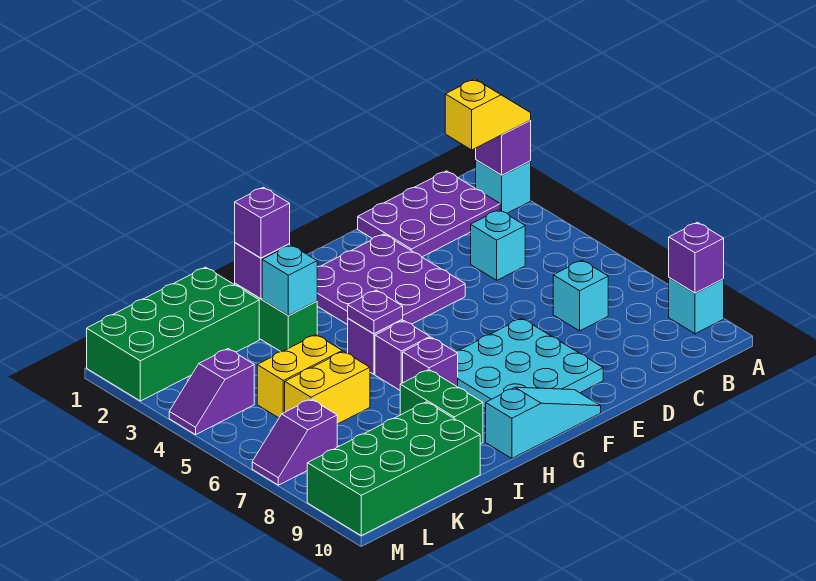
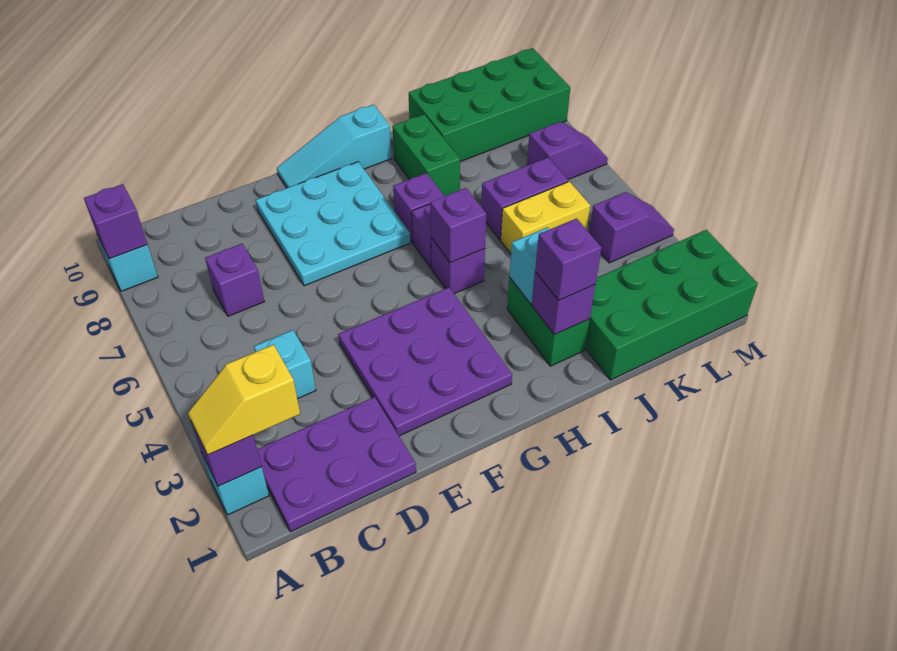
cyan 1x1 brick [553,260,608,331] -> purple 1x1 brick [205,244,264,316]
purple 1x1 plate [348,290,403,334] -> purple 1x1 brick [430,188,486,263]
yellow 1x2 brick [285,351,370,424] -> purple 1x2 brick [481,158,568,240]

